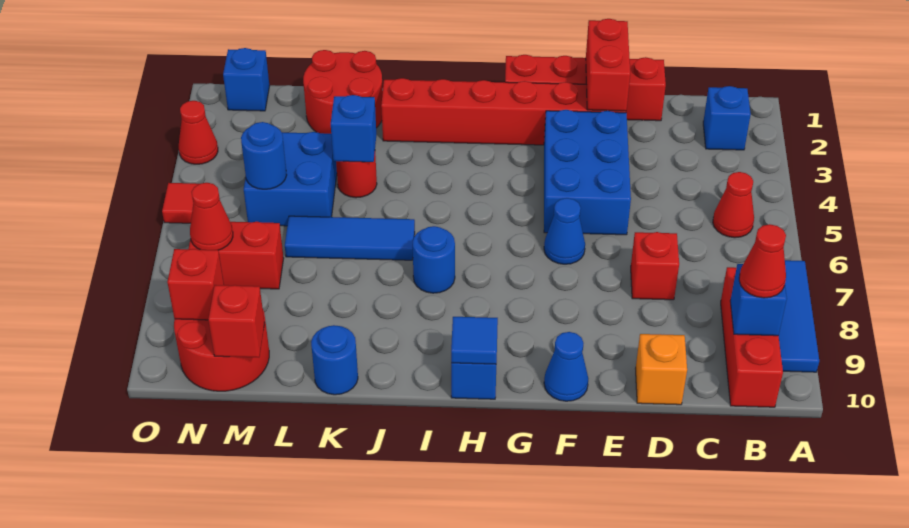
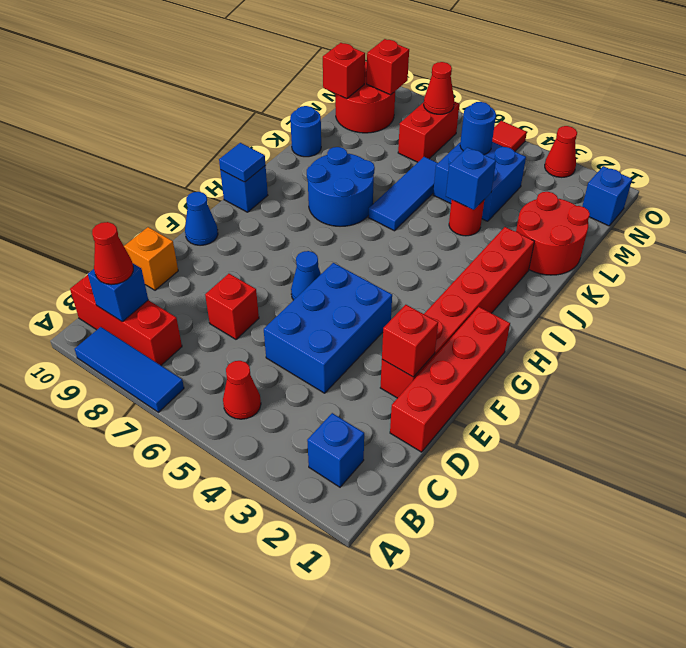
red 1x2 brick [586,19,630,111] -> red 1x1 brick [382,305,438,377]
blue 2x3 brick [544,110,631,235] -> blue 2x3 brick turned to [264,263,392,393]
blue 1x1 round brick [413,226,455,293] -> blue 2x2 round brick [307,147,375,226]

